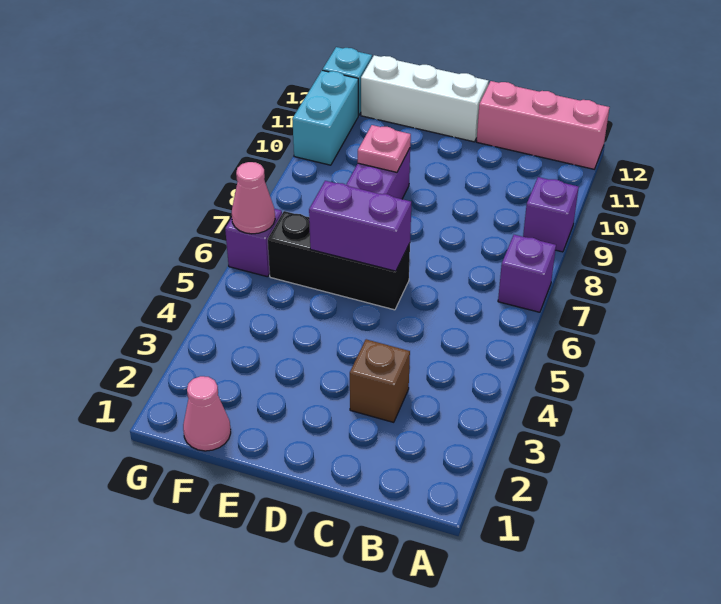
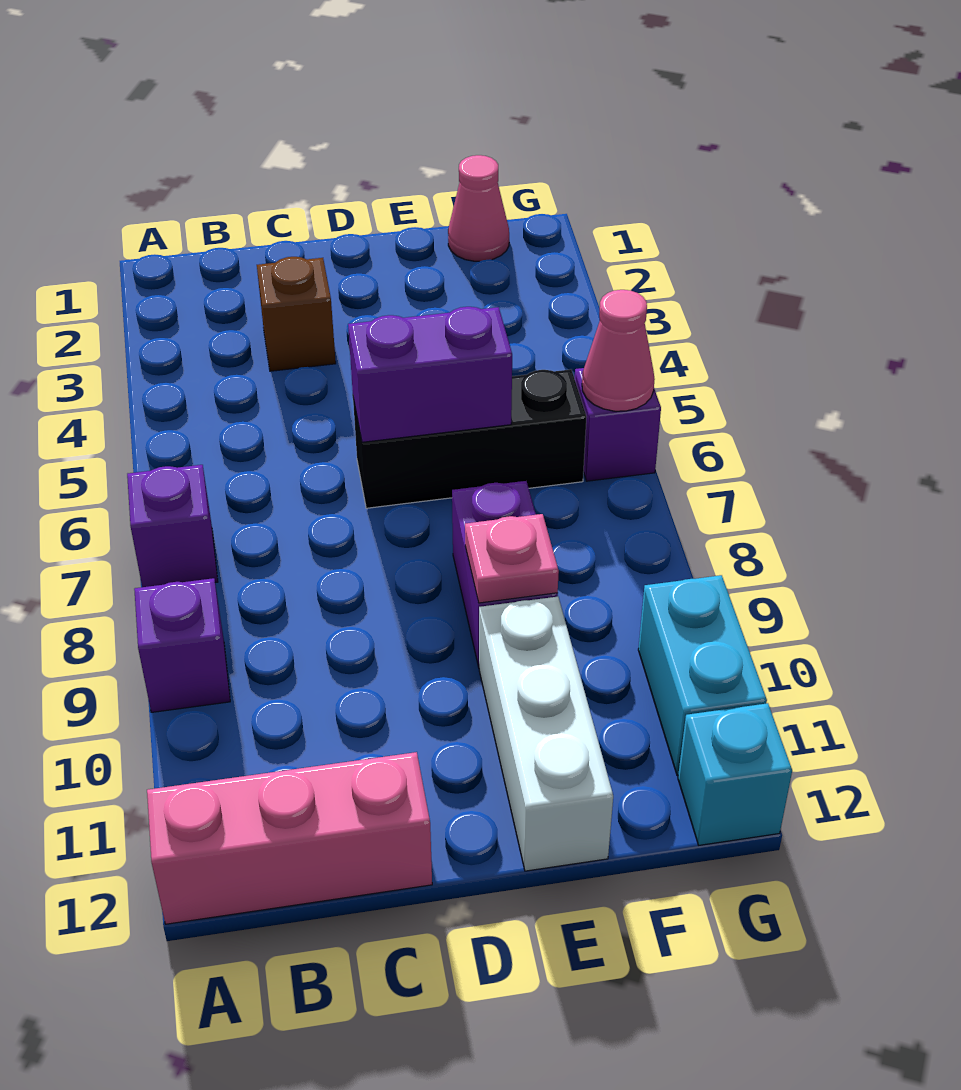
white 1x3 brick [361,55,489,142] -> white 1x3 brick turned to [479,597,613,871]

